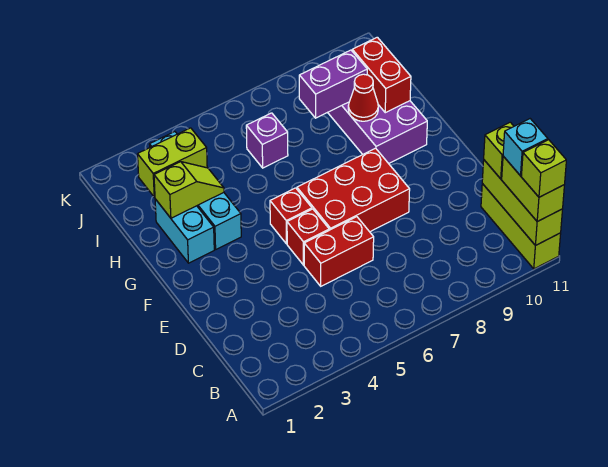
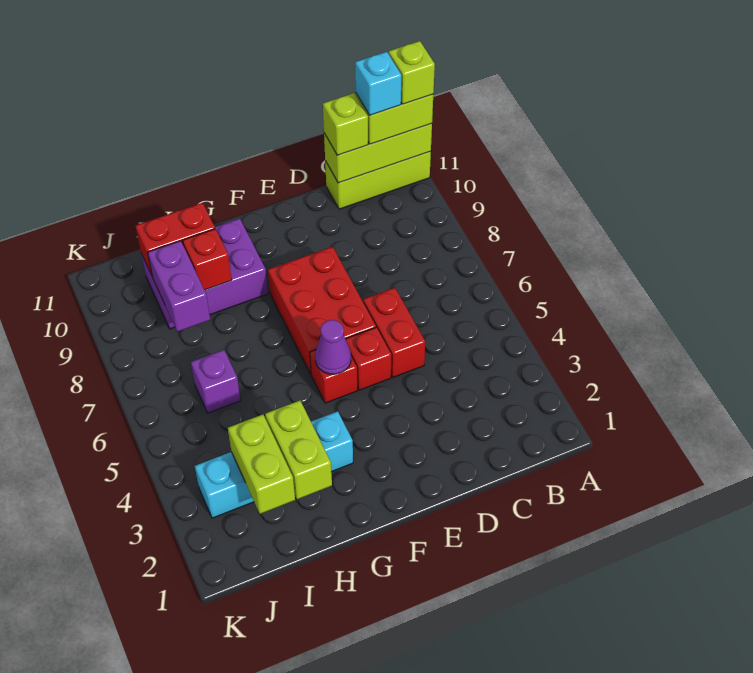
none -> purple 1x1 cone [315,320,351,374]
cyan 1x2 brick [155,199,214,263] -> none
lime 1x2 slope [154,162,224,218] -> lime 1x2 brick [265,401,332,499]
red 1x1 cone [348,74,378,121] -> red 1x1 brick [183,229,232,290]

